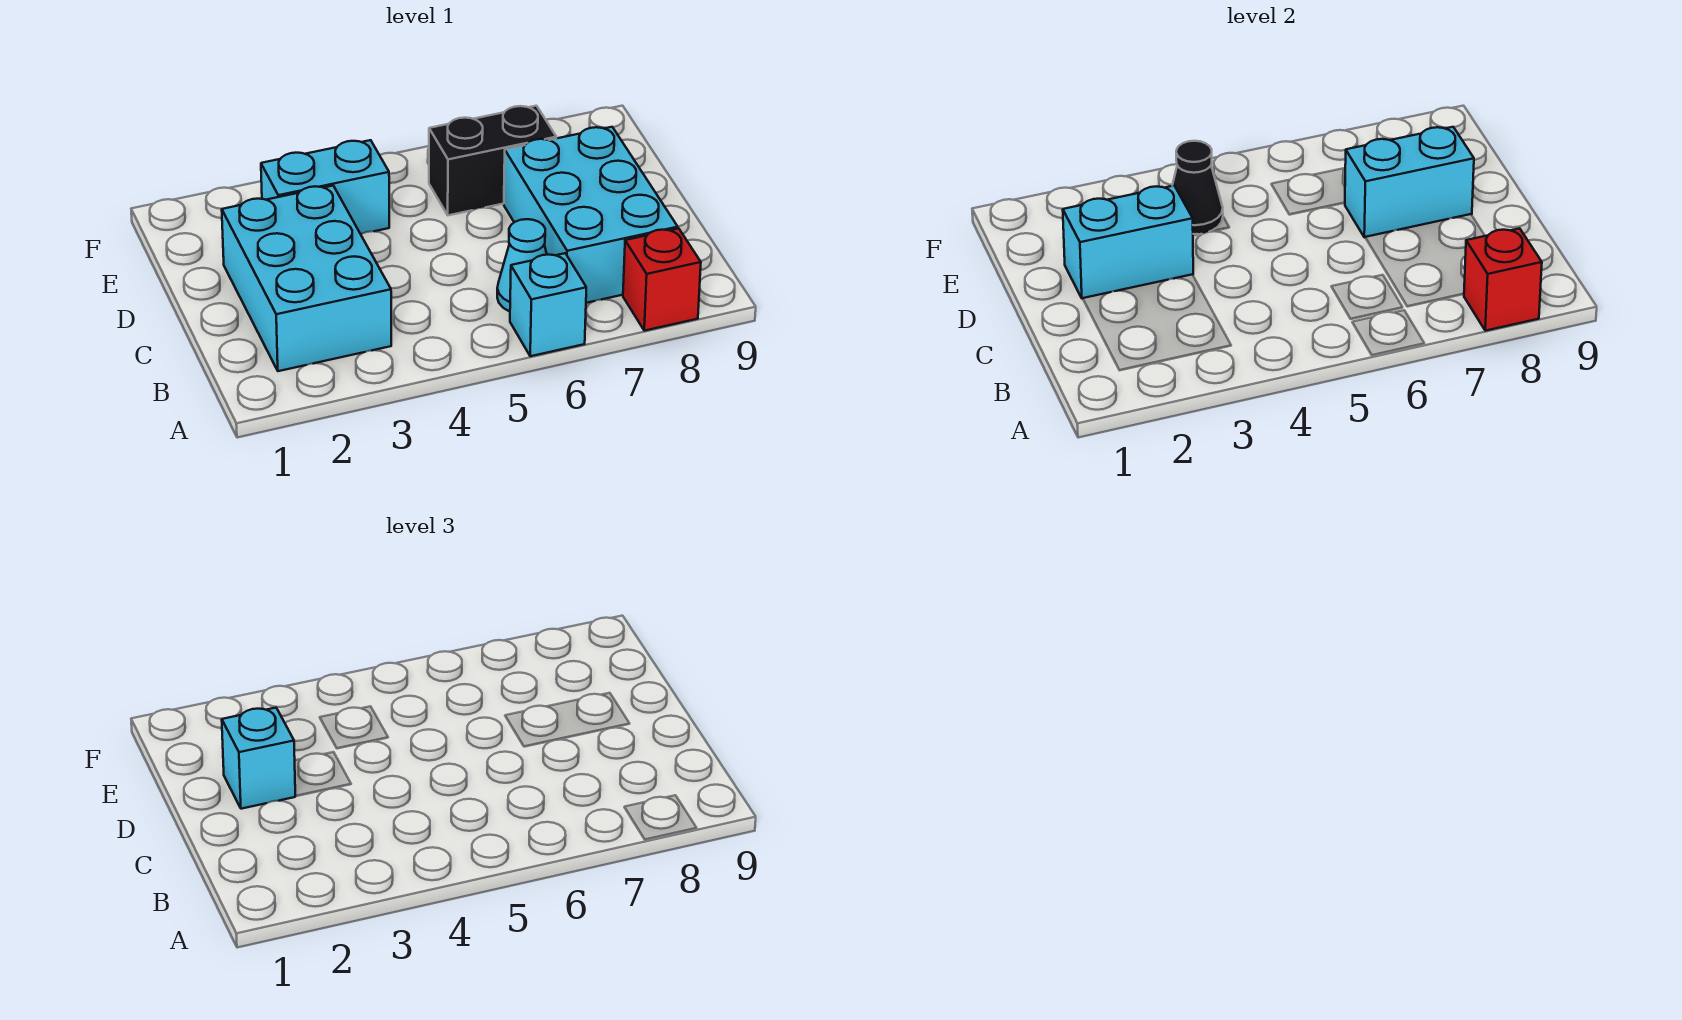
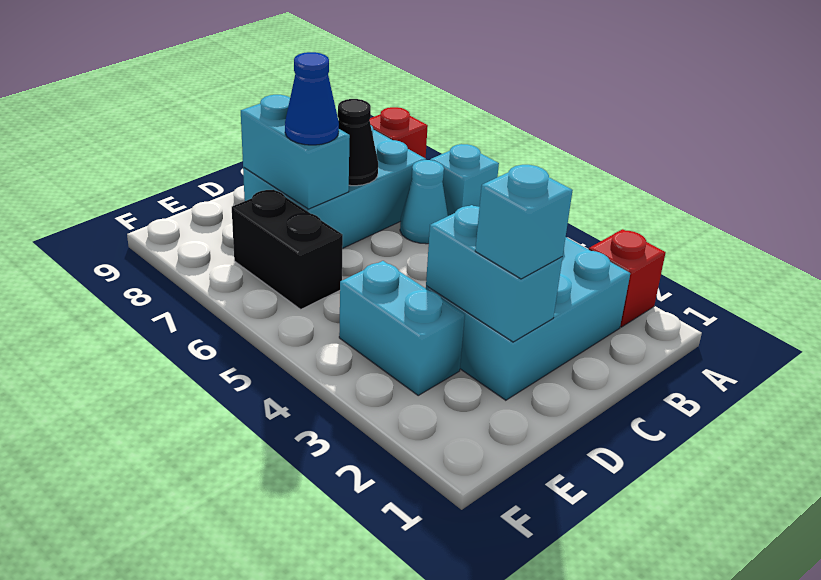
red 1x1 brick [1464,228,1542,331] -> red 1x1 brick moved to [589,229,666,327]
none -> blue 1x1 cone [285,52,339,145]
black 1x1 cone [1172,141,1223,234] -> black 1x1 cone moved to [338,99,378,186]

